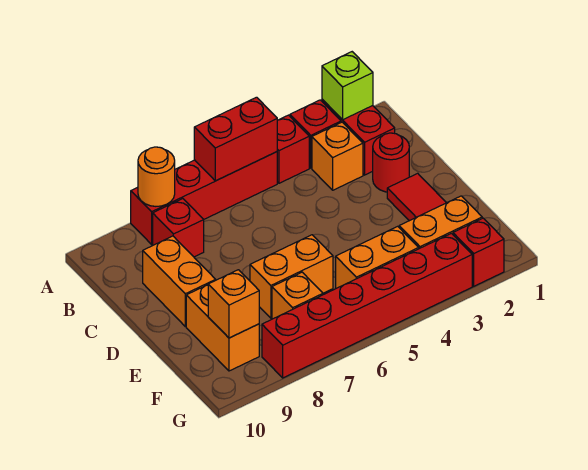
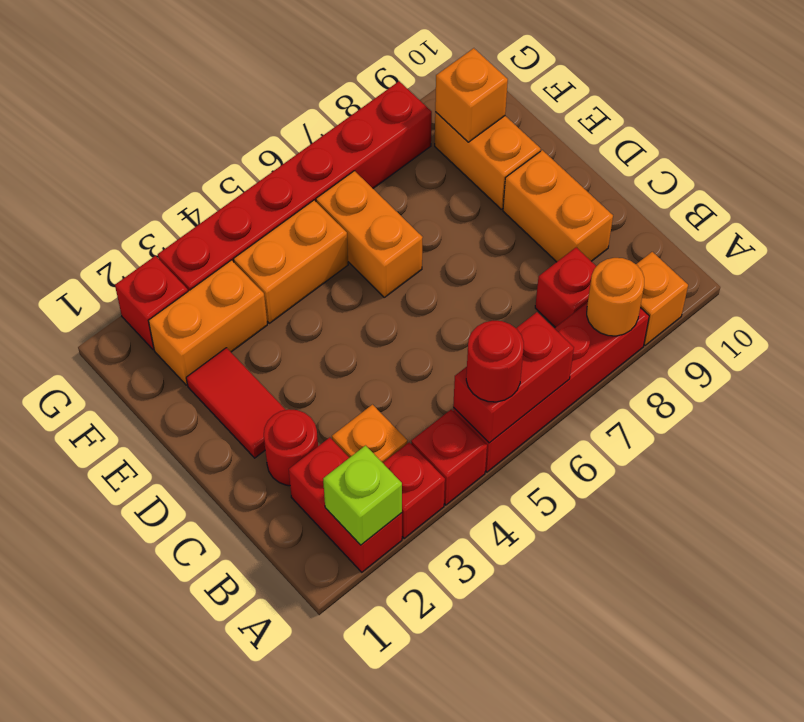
none -> red 1x1 round brick [466,321,524,402]
orange 1x2 brick [250,235,333,318] -> orange 1x2 brick turned to [316,171,423,297]
orange 1x1 brick [272,272,323,319] -> orange 1x1 brick moved to [636,252,688,345]

